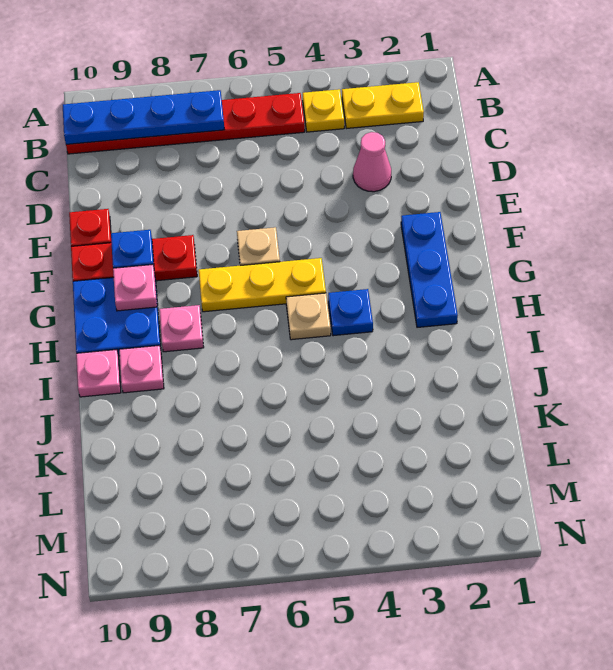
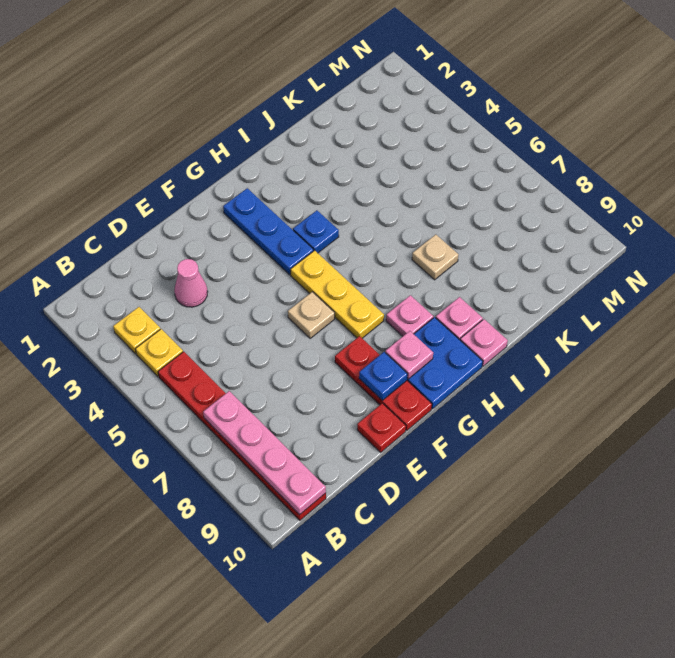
yellow 1x2 plate [342,82,424,129] -> yellow 1x1 plate [113,307,160,354]
blue 1x4 plate [63,90,224,144] -> pink 1x4 plate [203,391,326,515]
blue 1x3 plate [401,212,458,327] -> blue 1x3 plate turned to [223,188,314,275]
tan 1x1 plate [286,293,331,340] -> tan 1x1 plate moved to [412,234,458,280]

